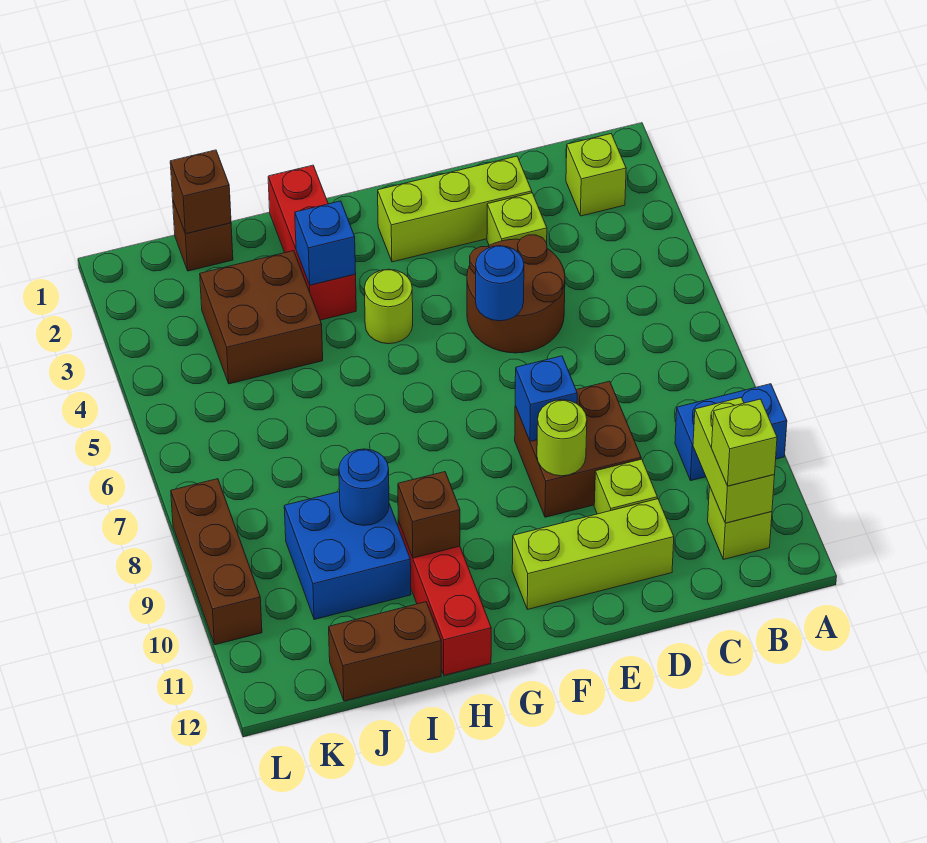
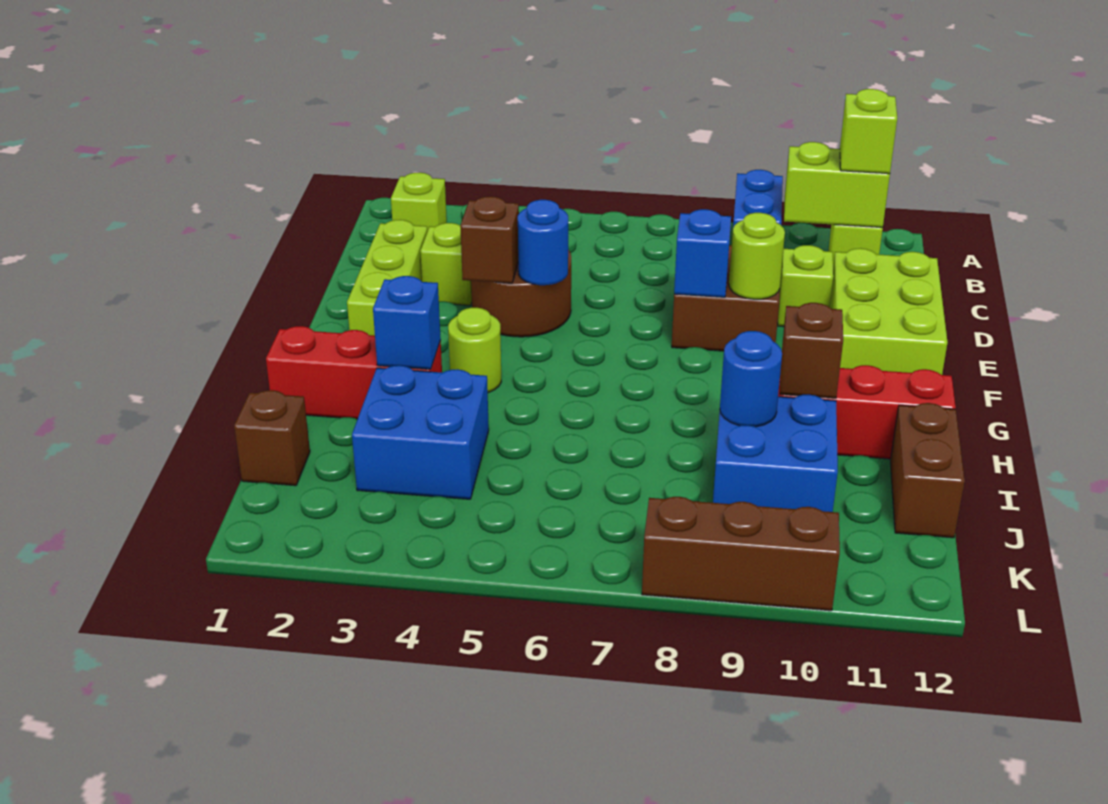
lime 1x3 brick [512,499,674,609] -> lime 2x3 brick [830,248,948,375]
brown 2x2 brick [200,251,323,384] -> blue 2x2 brick [352,365,489,499]
brown 1x1 brick [170,150,231,234] -> brown 1x1 brick moved to [460,196,519,283]

